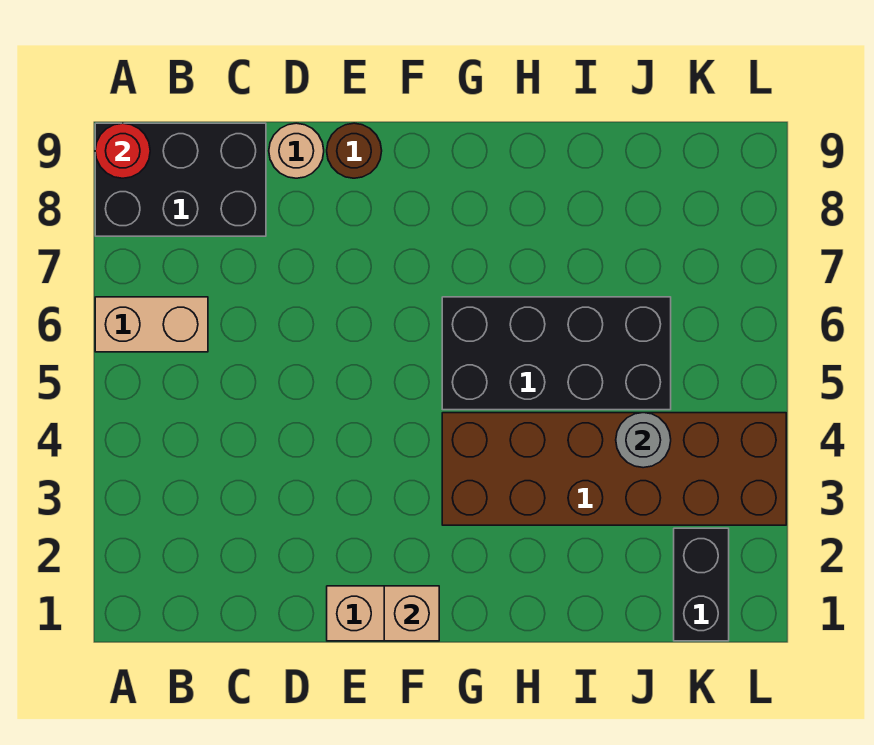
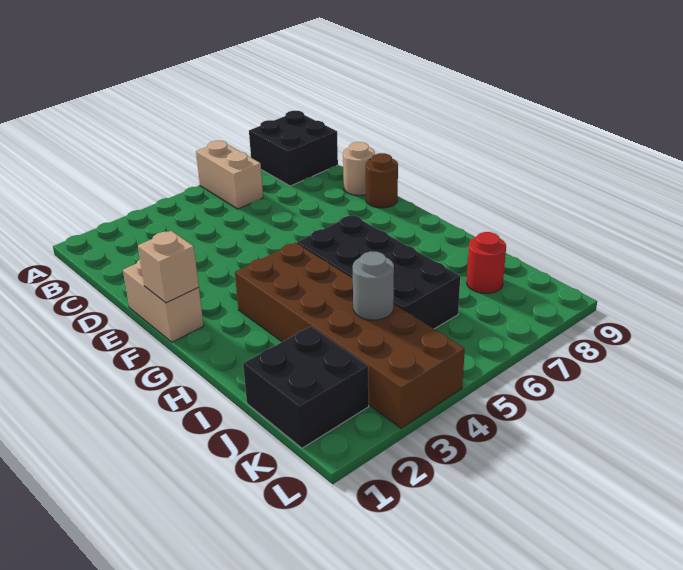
black 2x3 brick [95,123,266,236] -> black 2x2 brick [249,111,338,186]
red 1x1 round brick [95,123,150,178] -> red 1x1 round brick moved to [467,232,506,294]
black 1x2 brick [674,528,729,641] -> black 2x2 brick [243,327,369,448]

